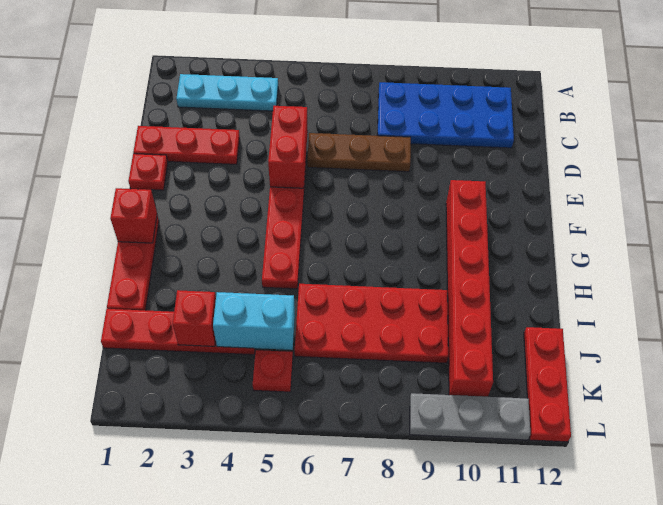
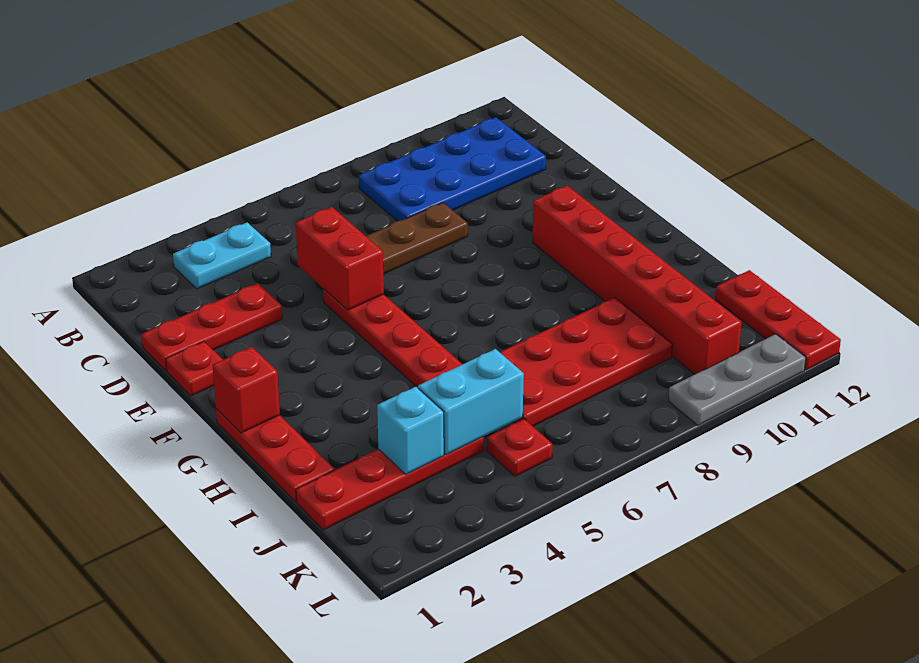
cyan 1x3 plate [176,74,278,111] -> cyan 1x2 plate [173,222,271,289]
red 1x1 brick [173,290,216,346] -> cyan 1x1 brick [377,387,444,474]

